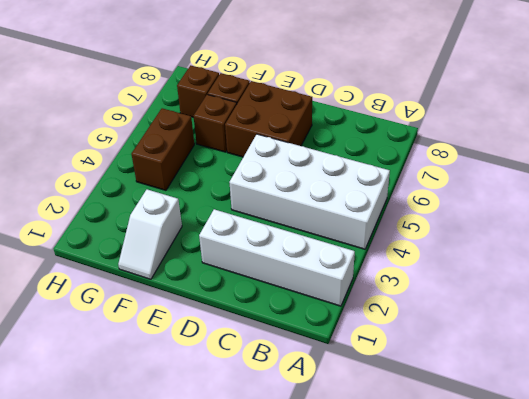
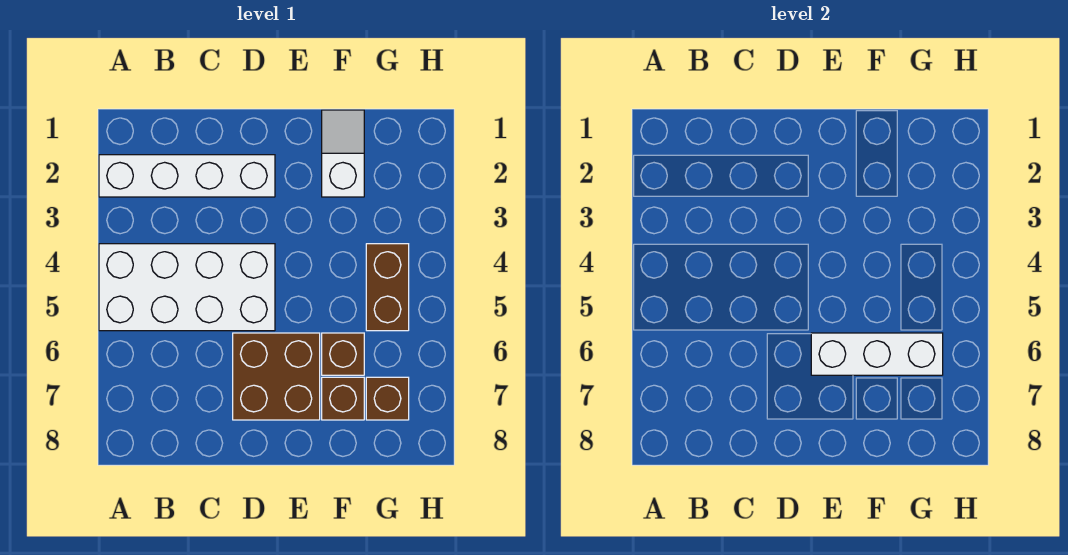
none -> white 1x3 brick [811,333,943,375]

